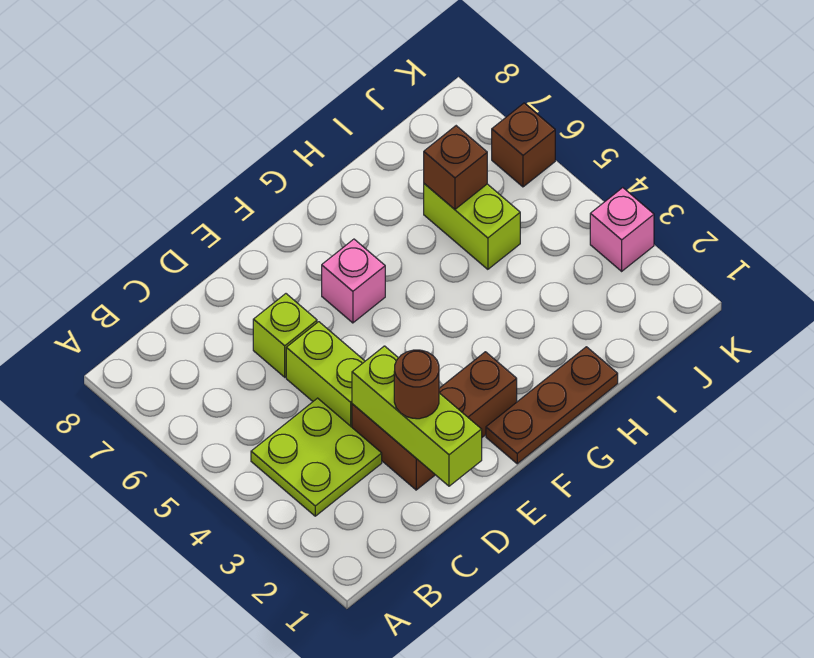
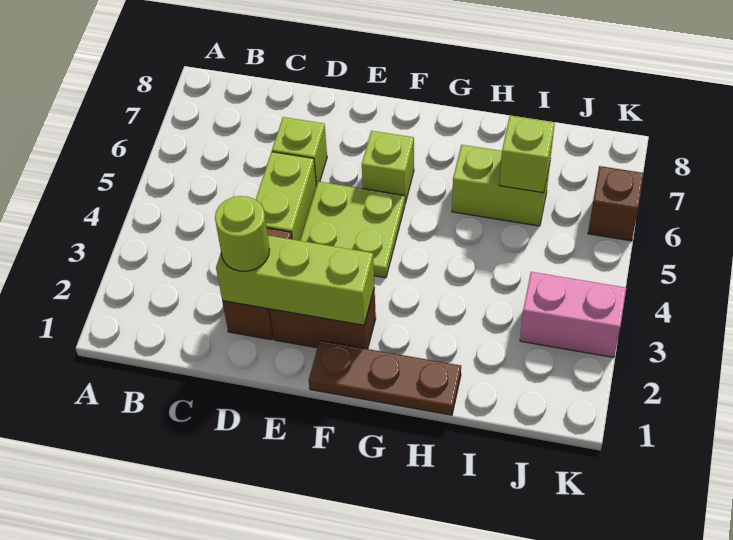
lime 2x2 plate [251,398,382,516] -> lime 2x2 plate moved to [300,182,405,278]
lime 1x3 brick [352,346,482,486] -> lime 1x3 brick turned to [216,236,374,325]
brown 1x1 round brick [394,350,439,419] -> lime 1x1 round brick [215,196,270,271]
pink 1x1 brick [322,239,385,323] -> lime 1x1 brick [362,131,414,203]
lime 1x2 brick [424,184,520,269] -> lime 1x2 brick turned to [452,145,550,226]
brown 1x1 brick [424,126,487,209] -> lime 1x1 brick [499,116,555,193]
pink 1x1 brick [590,188,654,271] -> pink 1x2 brick [520,272,626,357]

